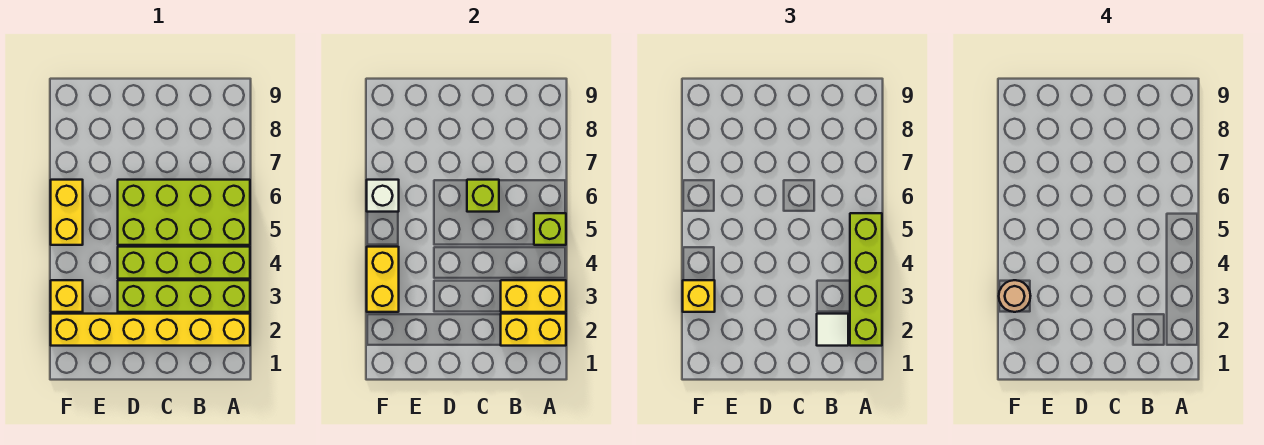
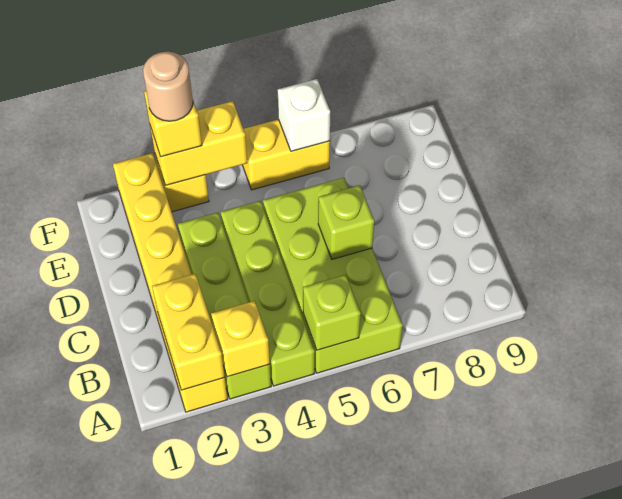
lime 1x4 brick [850,213,882,346] -> none
yellow 1x2 brick [501,280,566,312] -> yellow 1x1 brick [211,301,270,377]
white 1x1 tile [817,314,848,346] -> none

